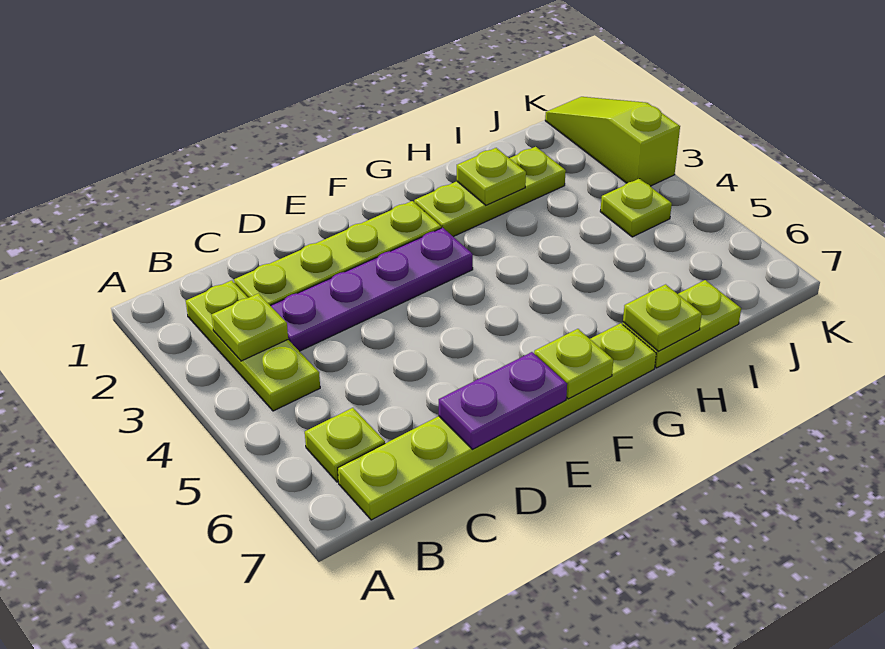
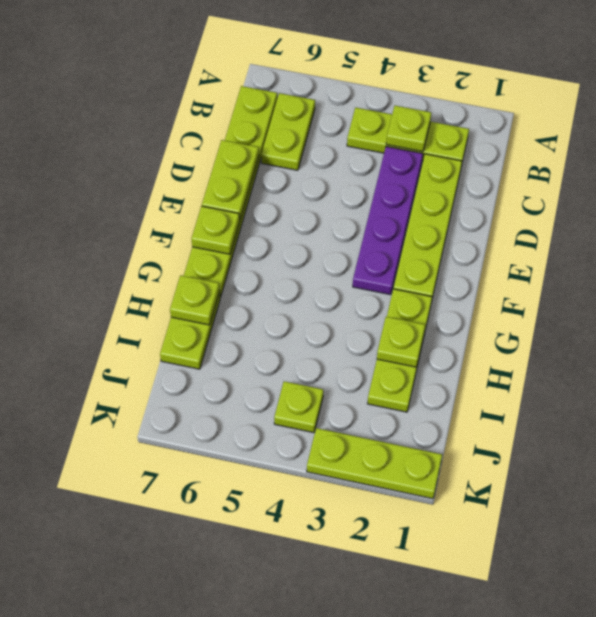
lime 1x1 plate [305,408,385,482] -> lime 1x2 plate [261,93,315,170]
purple 1x2 plate [439,352,567,449] -> lime 1x2 plate [202,140,259,219]
lime 1x3 slope [545,97,680,186] -> lime 1x3 plate [307,428,442,499]

